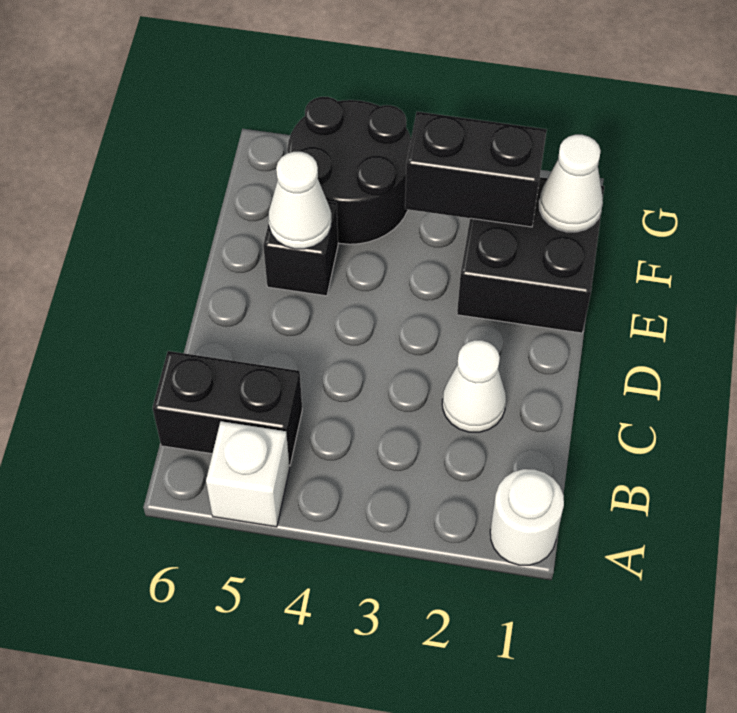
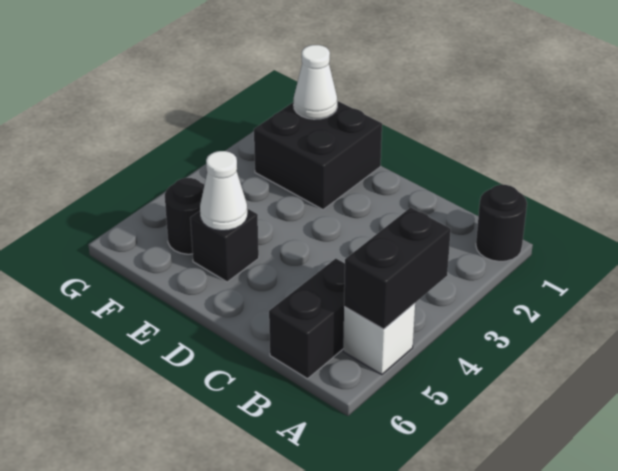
white 1x1 round brick [490,469,564,565] -> black 1x1 round brick [476,185,527,261]
white 1x1 cone [442,340,506,432] -> none
black 1x2 brick [405,112,547,227] -> black 1x2 brick moved to [344,207,451,329]
black 2x2 round brick [287,97,411,244] -> black 1x1 round brick [165,178,205,254]

